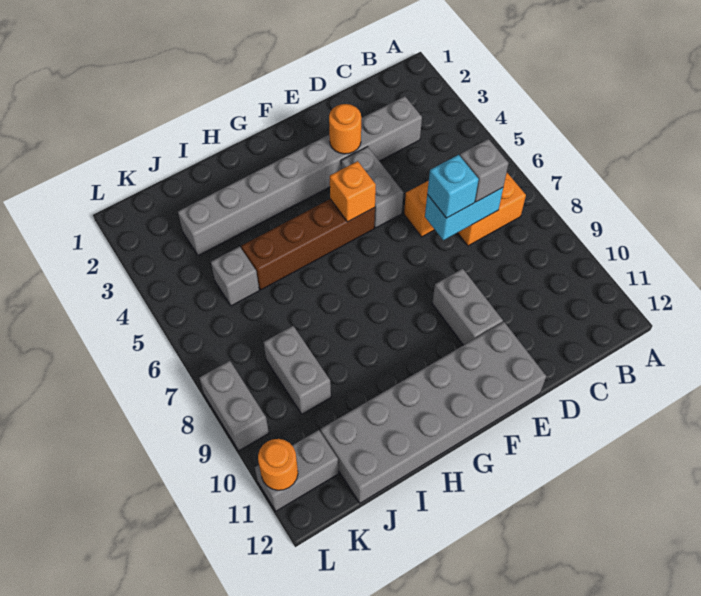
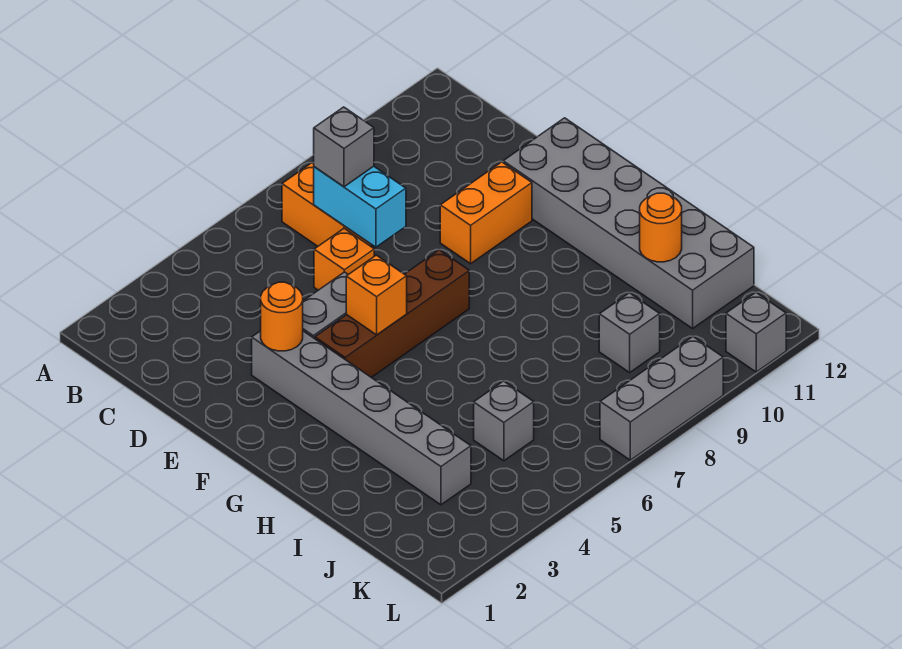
grey 1x8 brick [178,96,422,256] -> grey 1x6 brick [252,331,471,505]
cyan 1x1 brick [427,155,479,218] -> none
grey 1x2 brick [432,269,503,345] -> orange 1x2 brick [440,162,532,264]
brown 1x4 brick [241,199,375,290] -> brown 1x4 brick turned to [315,250,469,377]
grey 1x2 brick [264,326,331,414] -> grey 1x1 brick [599,293,660,372]
grey 1x2 brick [255,430,338,511] -> grey 1x1 brick [726,292,786,372]
grey 1x2 brick [199,361,269,451] -> grey 1x3 brick [600,337,723,460]
orange 1x1 round brick [258,439,298,490] -> orange 1x1 round brick moved to [640,193,682,262]

